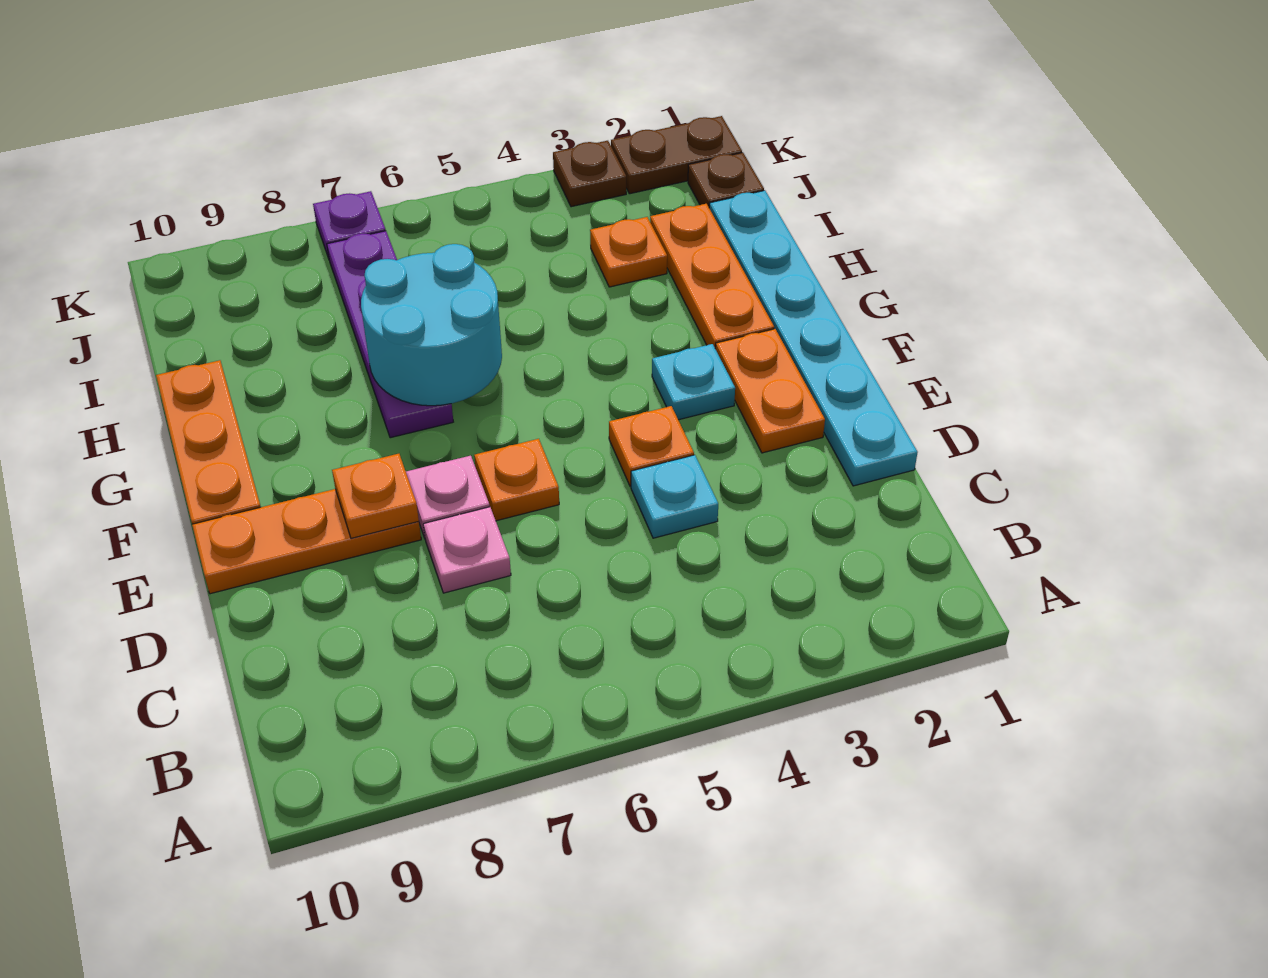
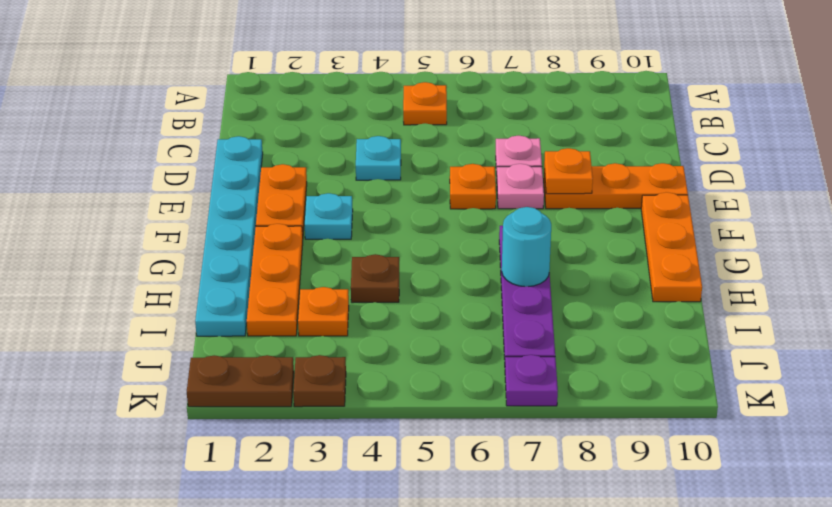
orange 1x1 plate [609,406,694,487] -> orange 1x1 plate moved to [403,82,447,125]
cyan 2x2 round brick [361,244,502,406] -> cyan 1x1 round brick [502,207,551,287]
brown 1x1 plate [688,153,764,207] -> brown 1x1 plate moved to [351,254,399,303]

